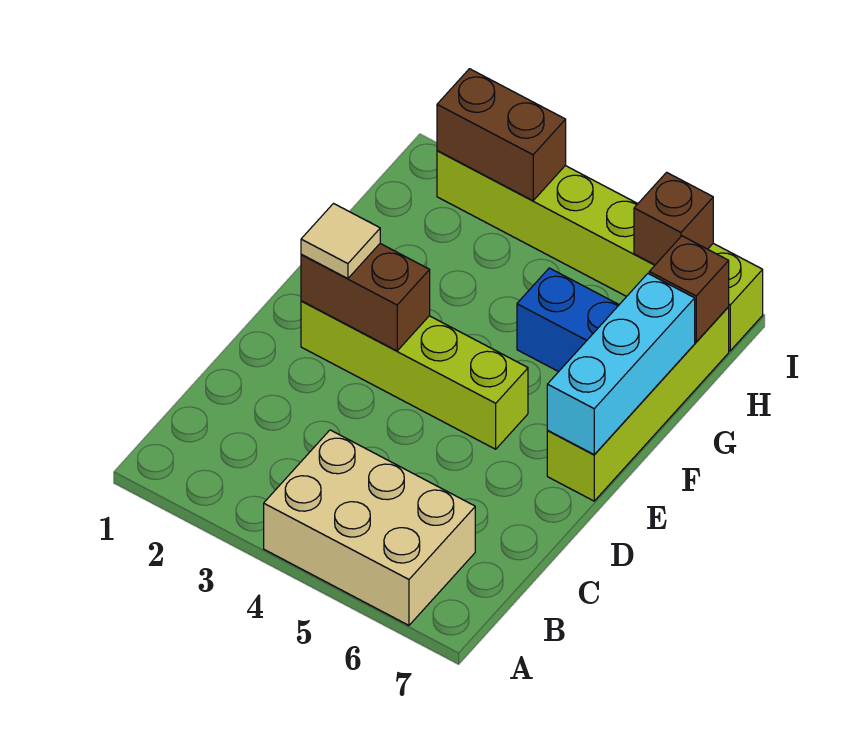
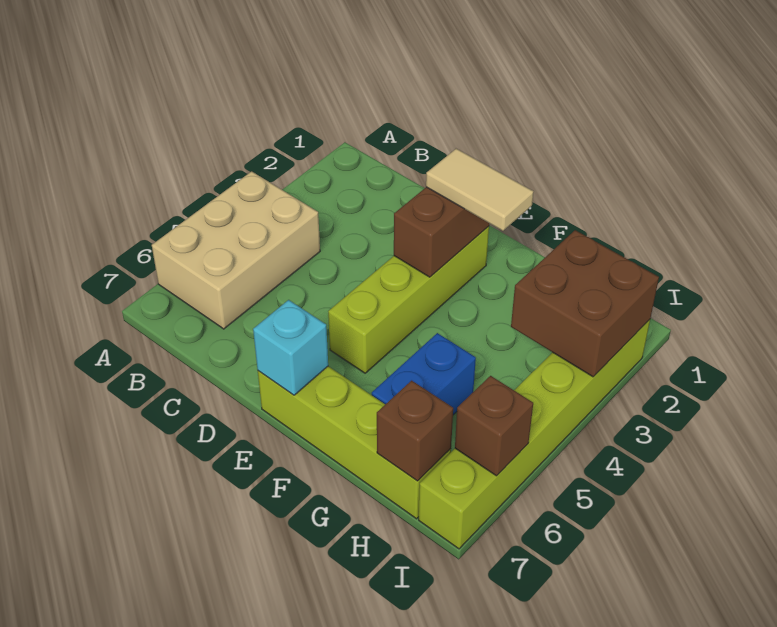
tan 1x1 tile [301,204,380,279] -> tan 1x2 tile [426,149,533,231]
cyan 1x3 brick [547,274,695,455] -> cyan 1x1 brick [253,300,328,395]
brown 1x2 brick [437,69,566,201] -> brown 2x2 brick [511,230,659,377]

